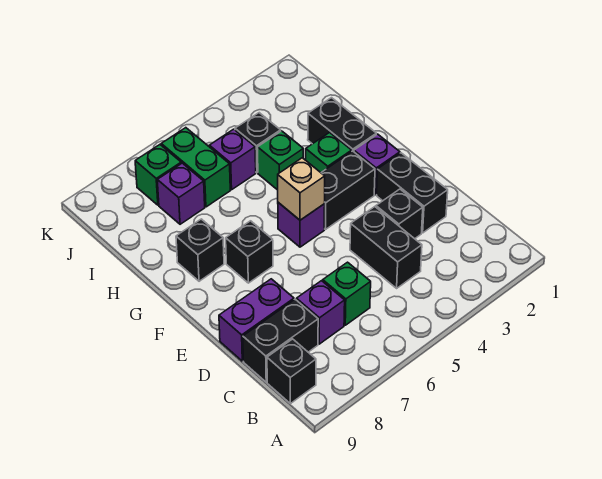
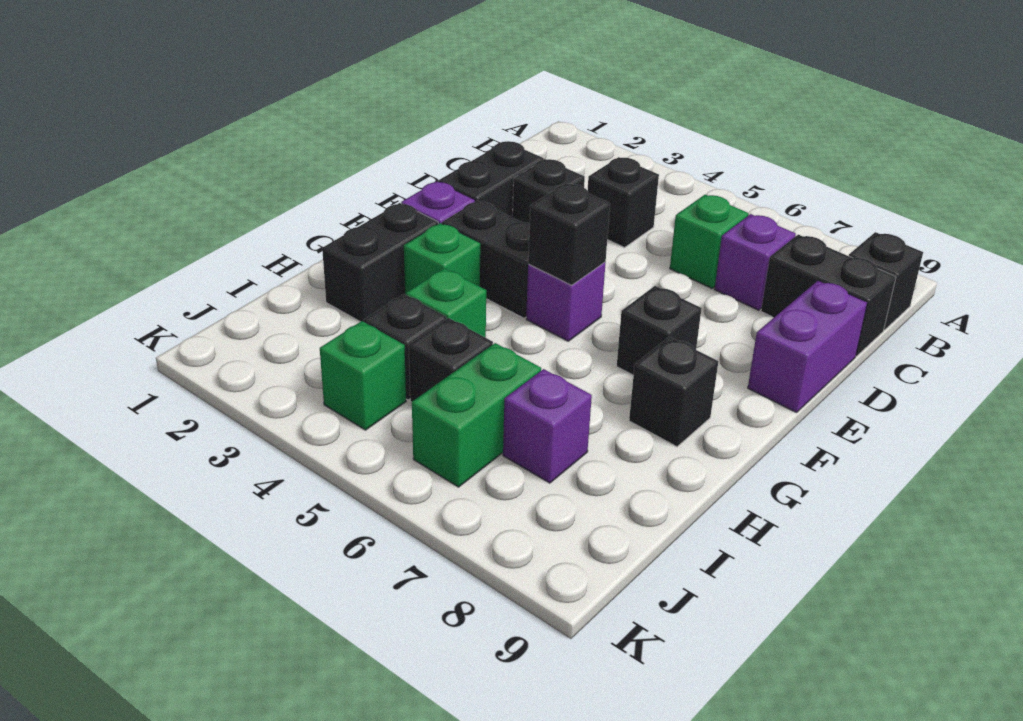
black 1x2 brick [350,207,422,288] -> black 1x1 brick [587,157,659,248]
purple 1x2 brick [219,279,294,361] -> purple 1x2 brick turned to [748,280,867,413]
tan 1x1 brick [278,158,325,220] -> black 1x1 brick [528,183,610,285]
purple 1x1 brick [209,129,256,190] -> black 1x1 brick [409,318,493,402]
green 1x1 brick [135,145,181,205] -> green 1x1 brick moved to [320,321,406,430]

